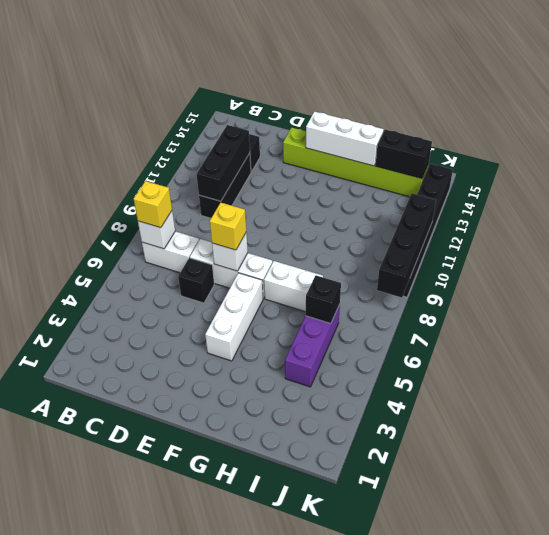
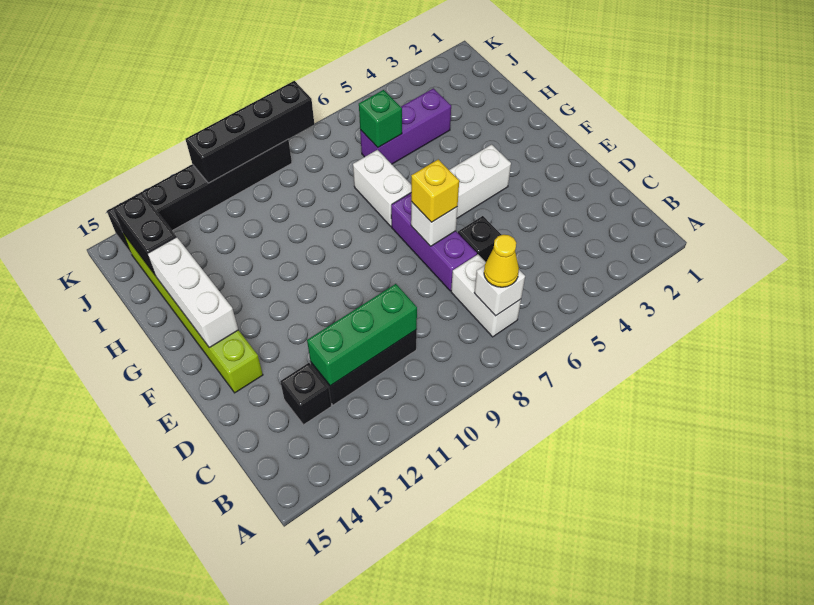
yellow 1x1 brick [134,181,172,228] -> yellow 1x1 cone [484,235,519,287]
black 1x3 brick [197,125,250,201] -> green 1x3 brick [307,284,417,386]
white 1x3 brick [190,239,273,299] -> purple 1x3 brick [391,193,477,291]
black 1x1 brick [306,276,341,324] -> green 1x1 brick [359,90,402,147]

